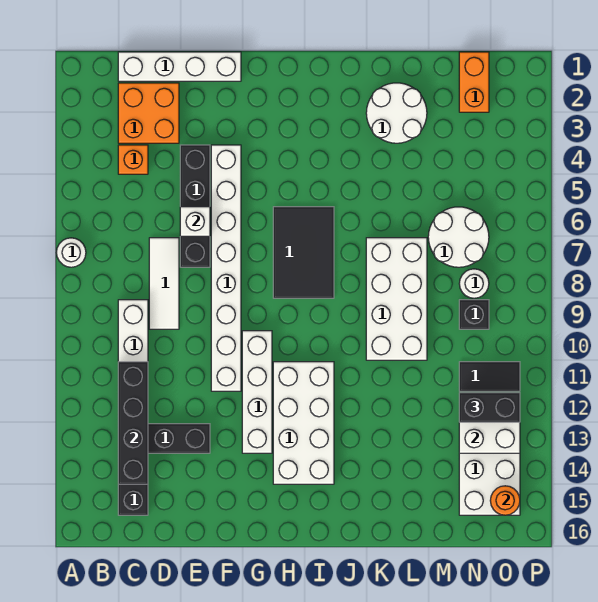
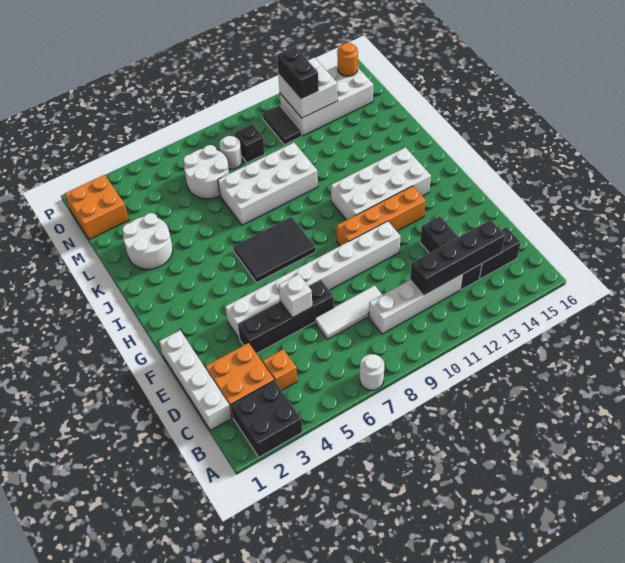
none -> black 2x2 brick [231,380,302,457]
white 1x4 brick [242,331,272,453] -> orange 1x4 brick [336,186,426,246]
orange 1x2 brick [459,52,489,112] -> orange 2x2 brick [65,175,129,239]

